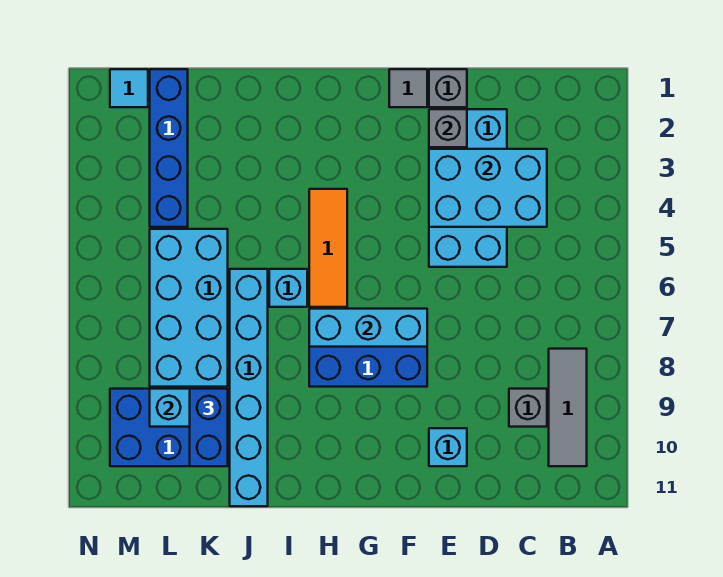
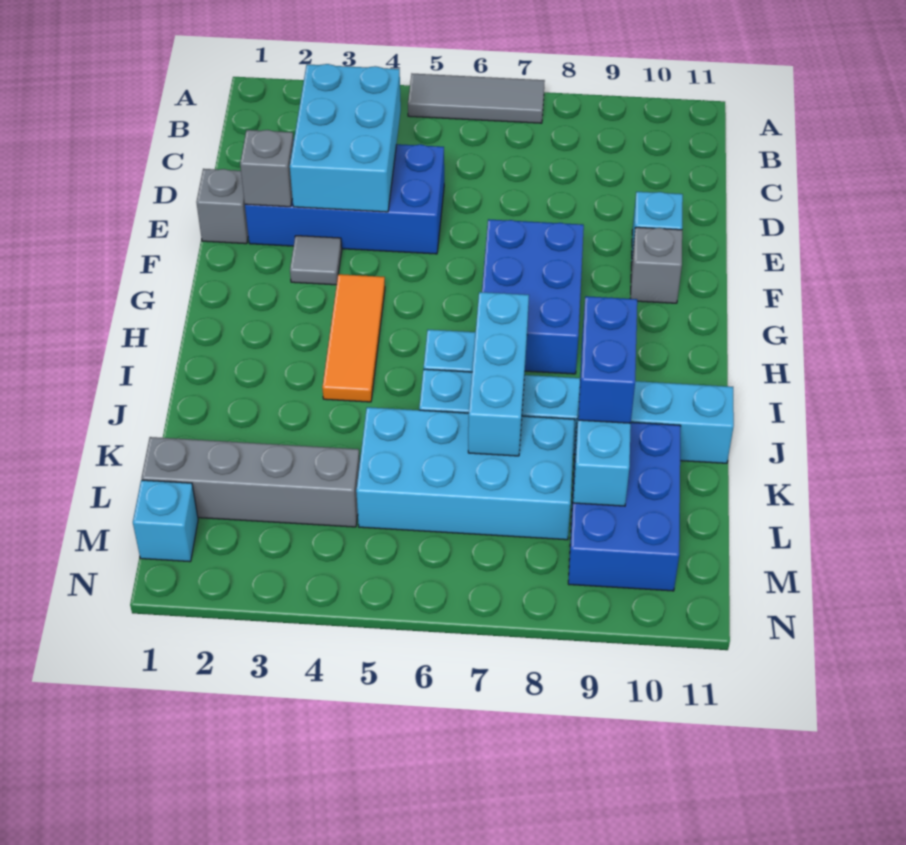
grey 1x3 tile [549,349,587,466] -> grey 1x3 tile moved to [408,74,545,123]
grey 1x1 brick [509,389,547,427] -> grey 1x1 brick moved to [631,227,682,303]
cyan 2x4 brick [429,109,507,267] -> blue 2x4 brick [245,144,444,254]
grey 1x1 tile [389,69,427,107] -> grey 1x1 tile moved to [290,236,342,285]
cyan 1x3 brick [309,309,427,347] -> cyan 1x3 brick moved to [468,292,529,456]
orange 1x3 tile [309,189,347,307] -> orange 1x3 tile turned to [322,274,385,402]
blue 1x2 brick [190,389,228,466] -> blue 1x2 brick turned to [578,296,637,423]
blue 1x4 brick [150,69,188,227] -> grey 1x4 brick [142,437,360,527]
cyan 1x1 tile [110,69,148,107] -> cyan 1x1 brick [133,480,198,562]

